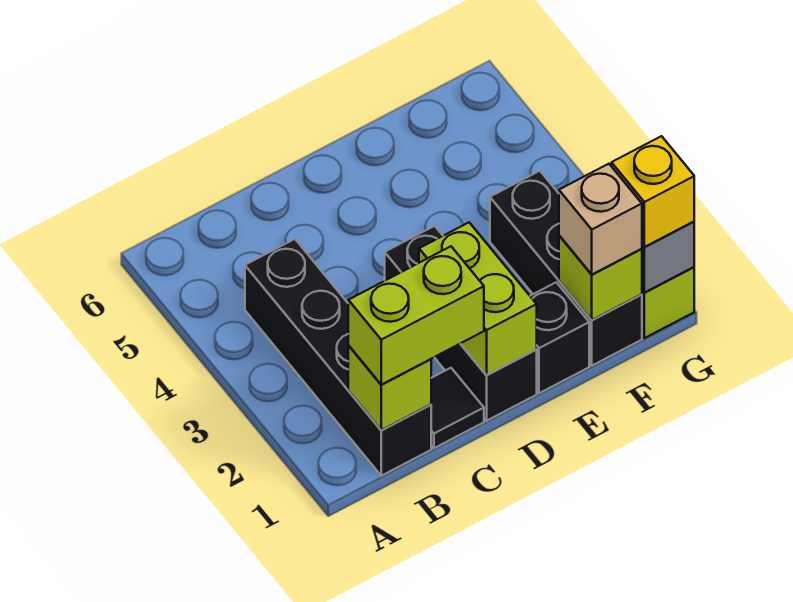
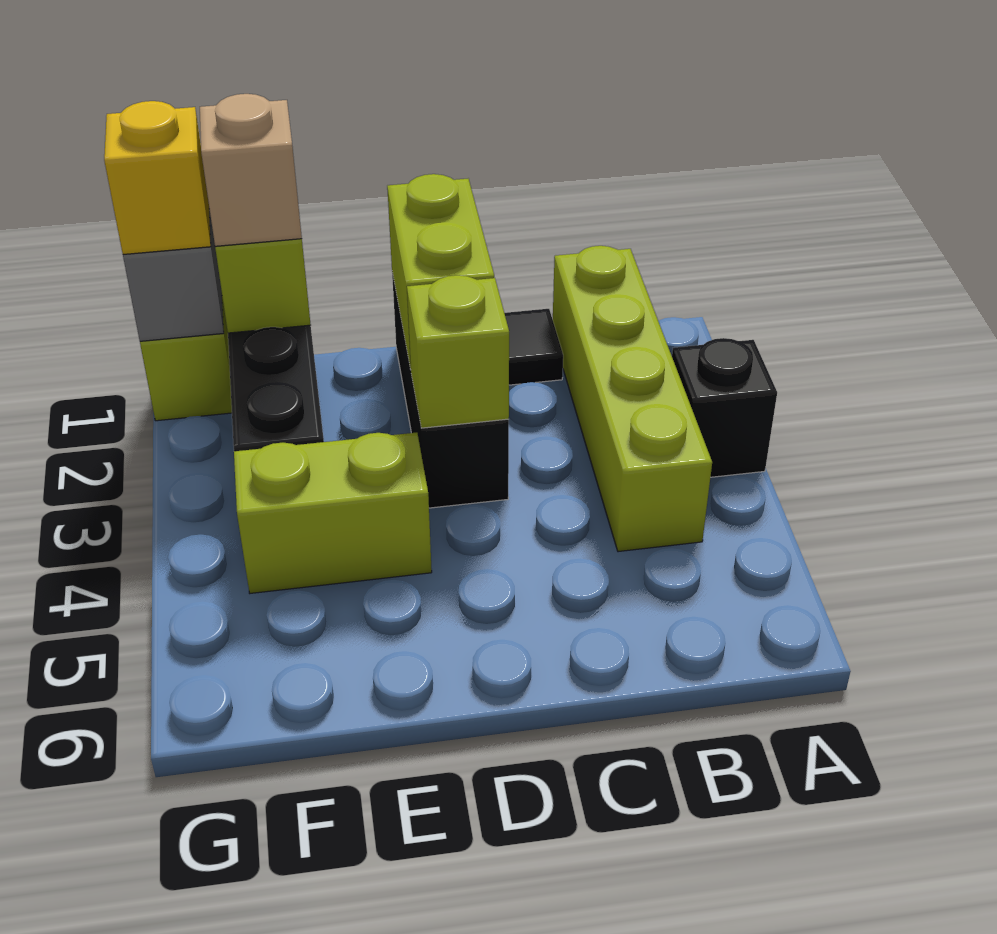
black 1x4 brick [245,239,431,476] -> lime 1x4 brick [553,246,712,552]
lime 1x1 brick [348,346,431,430] -> lime 1x1 brick moved to [407,275,509,428]
lime 1x2 brick [348,246,484,385] -> lime 1x2 brick moved to [234,433,432,593]
black 1x1 brick [530,282,589,393] -> black 1x1 brick moved to [672,338,777,477]

